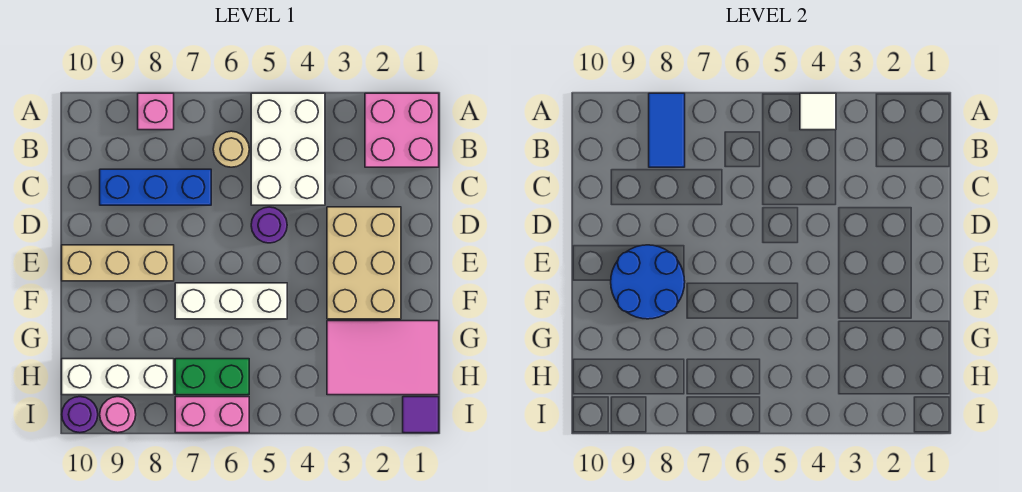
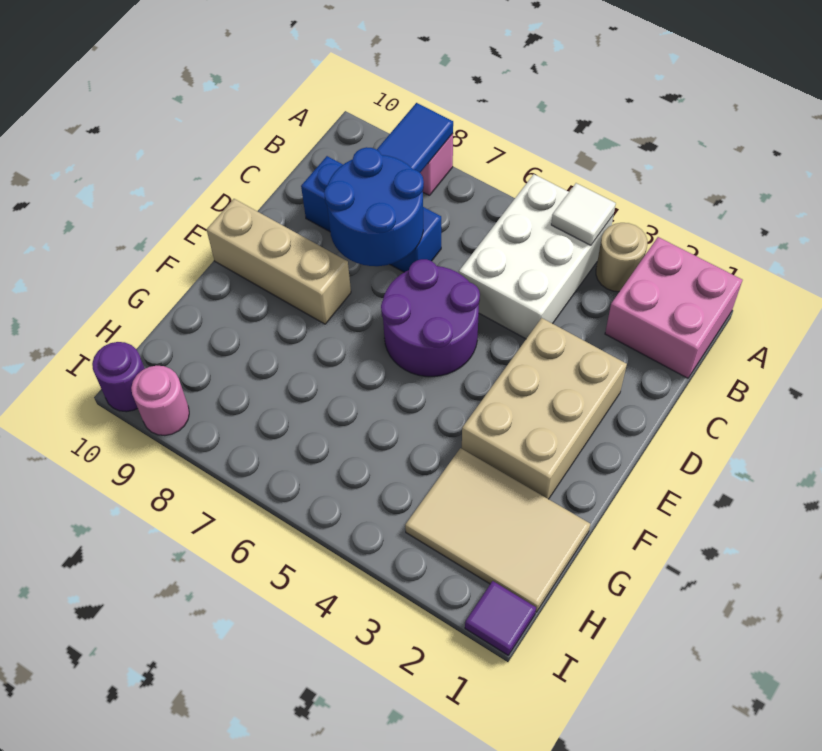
tan 1x1 round brick [213,131,249,167] -> tan 1x1 round brick moved to [596,223,647,292]
purple 1x1 round brick [251,207,287,243] -> purple 2x2 round brick [381,259,480,377]
blue 2x2 round brick [611,245,685,319] -> blue 2x2 round brick moved to [324,147,424,266]
white 1x3 brick [175,283,287,319] -> none
pink 2x3 tile [327,321,439,395] -> tan 2x3 tile [405,448,590,612]
green 1x2 brick [175,359,249,395] -> none
white 1x3 brick [62,359,174,395] -> none
pink 1x2 brick [175,397,249,433] -> none

